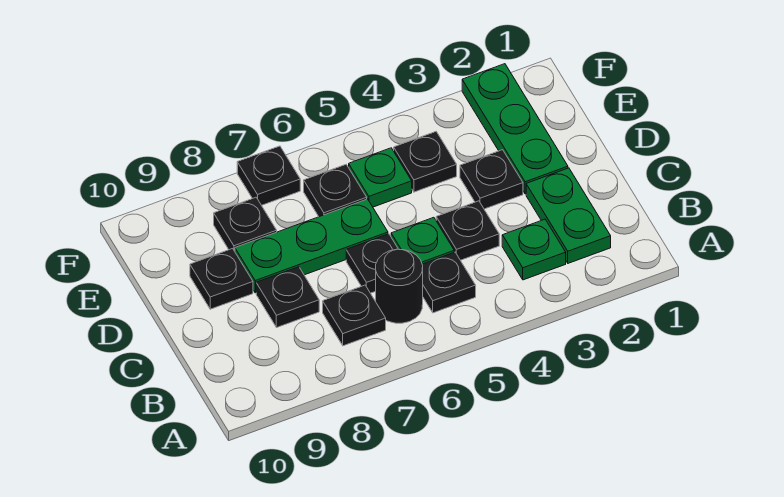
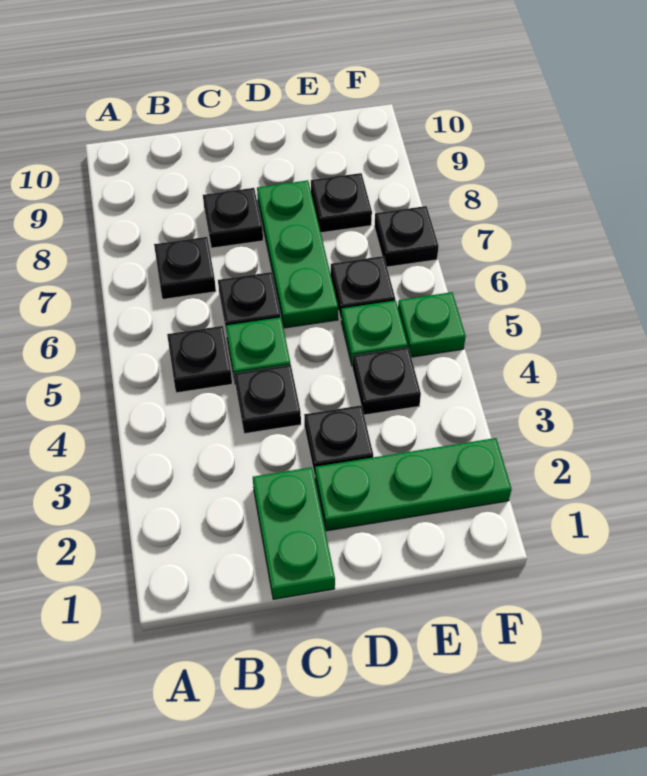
green 1x2 plate [526,168,611,263] -> green 1x2 plate turned to [253,467,335,599]
green 1x1 plate [502,219,566,280] -> green 1x1 plate moved to [398,292,466,357]
black 1x1 round brick [376,249,423,323] -> none
black 1x1 plate [190,249,253,309] -> none

